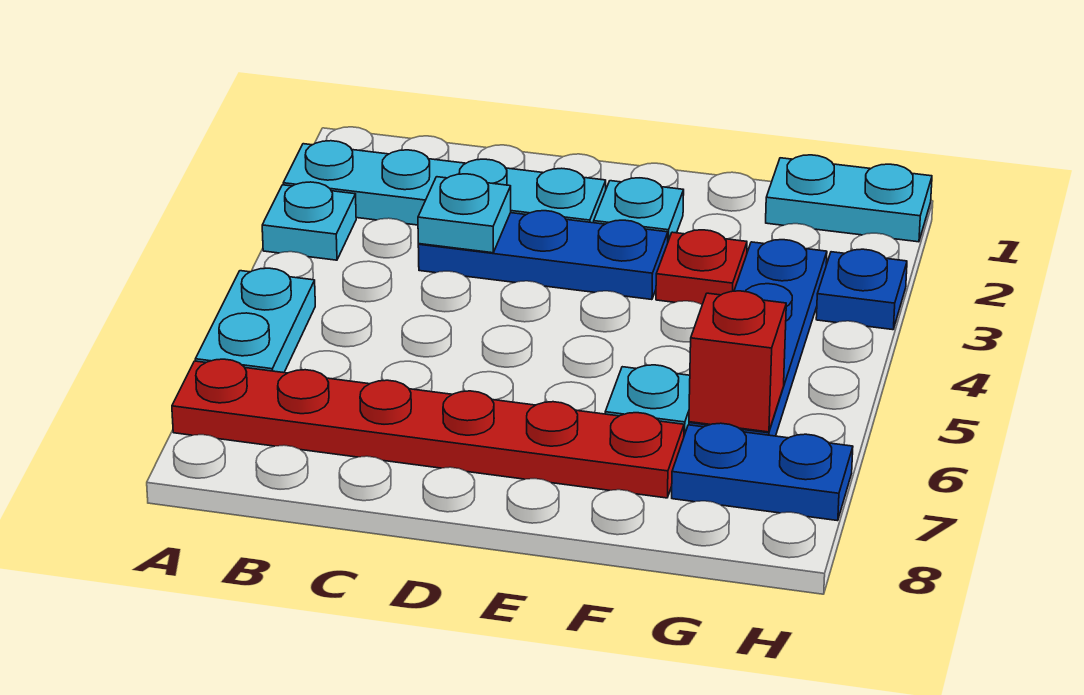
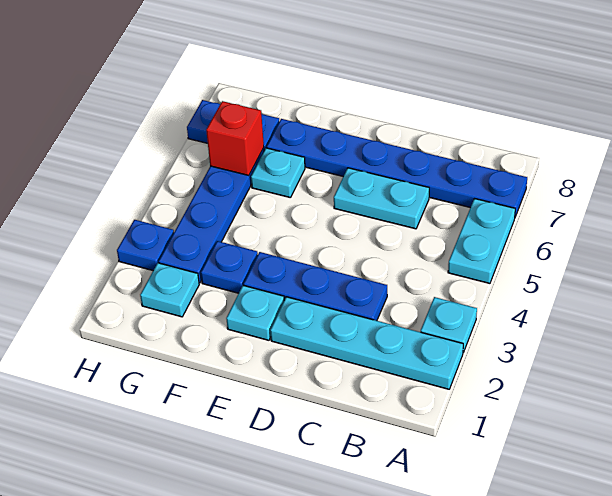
red 1x6 plate [172,359,684,498] -> blue 1x6 plate [267,119,527,217]
cyan 1x1 plate [418,174,511,253] -> cyan 1x1 plate moved to [140,263,199,317]
red 1x1 plate [656,230,747,304] -> blue 1x1 plate [201,241,258,293]
cyan 1x2 plate [766,155,932,242] -> cyan 1x2 plate moved to [334,168,429,229]

